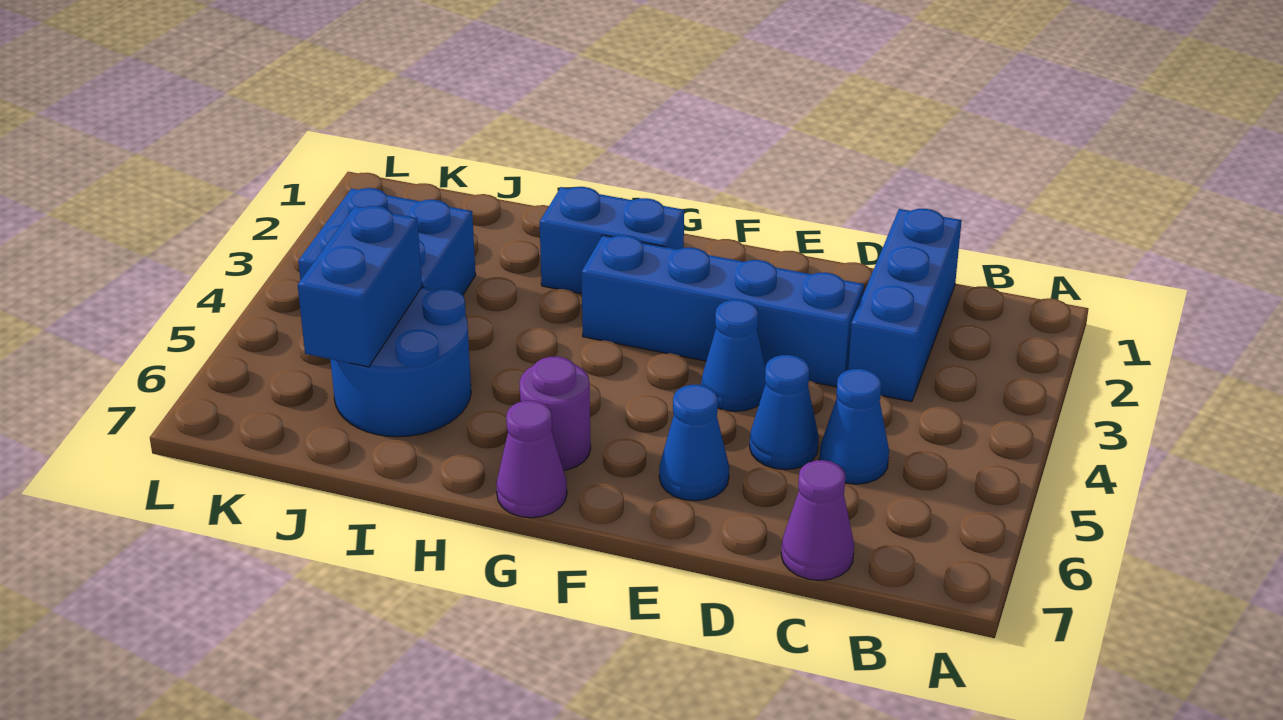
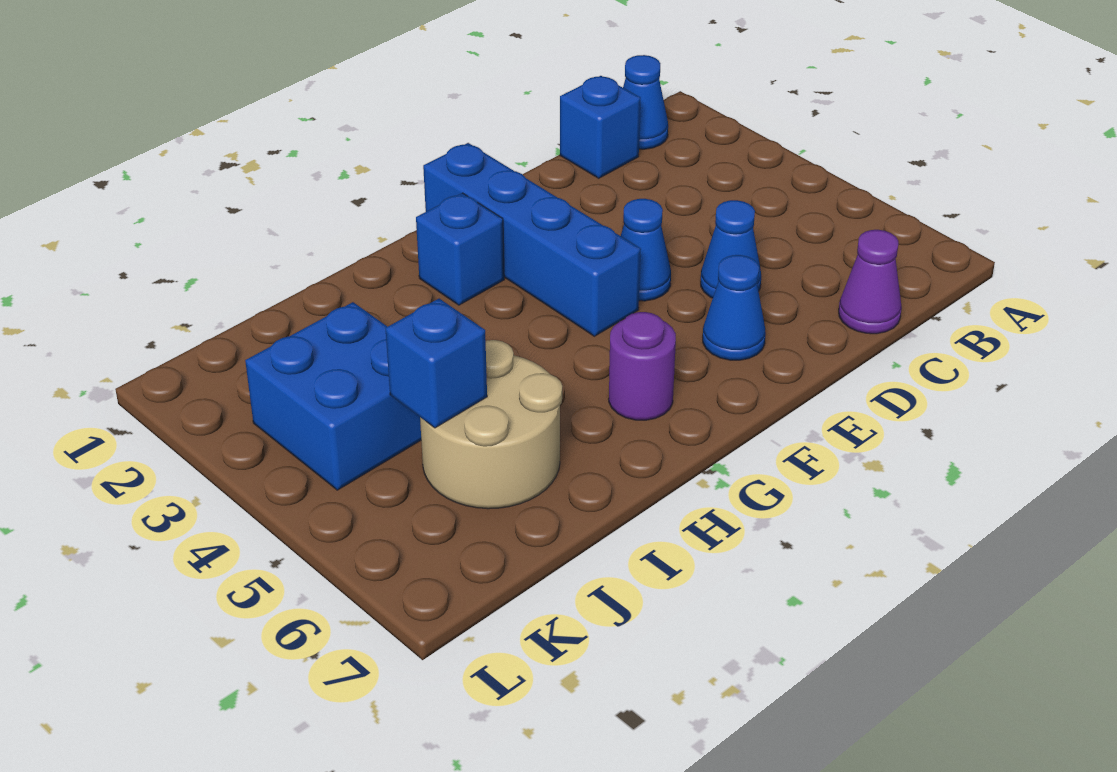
blue 1x3 brick [848,209,962,402] -> blue 1x1 brick [560,76,640,178]
blue 1x1 cone [819,369,889,484] -> blue 1x1 cone moved to [623,55,668,149]
blue 1x4 brick [581,235,864,387] -> blue 1x4 brick turned to [423,143,641,336]
blue 1x2 brick [540,187,684,294] -> blue 1x1 brick [416,193,504,305]
purple 1x1 cone [496,401,567,518] -> none
blue 2x2 round brick [330,287,471,437] -> tan 2x2 round brick [420,340,562,509]
blue 1x2 brick [298,206,422,367] -> blue 1x1 brick [385,299,487,428]

